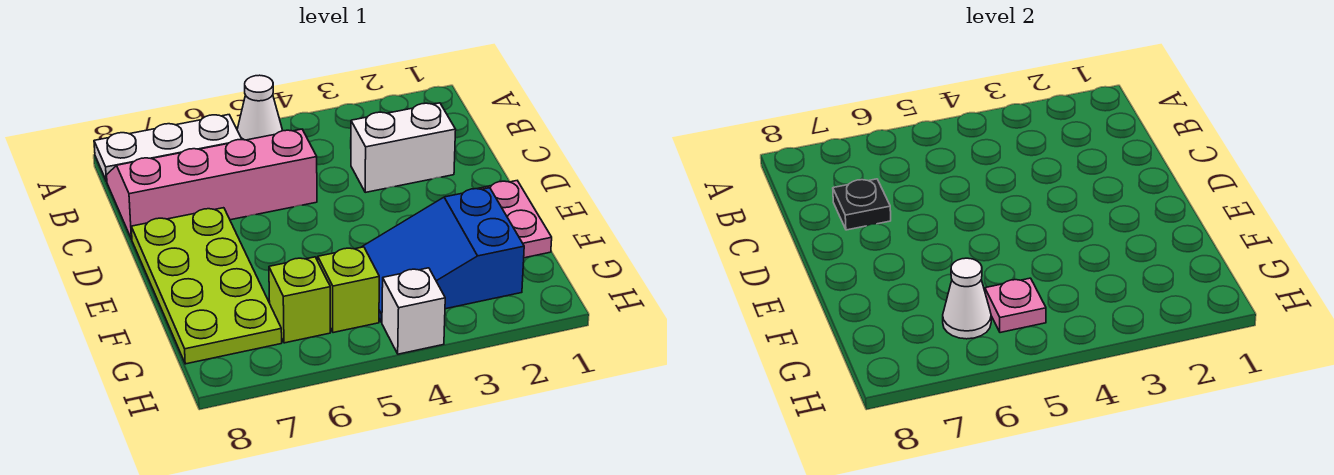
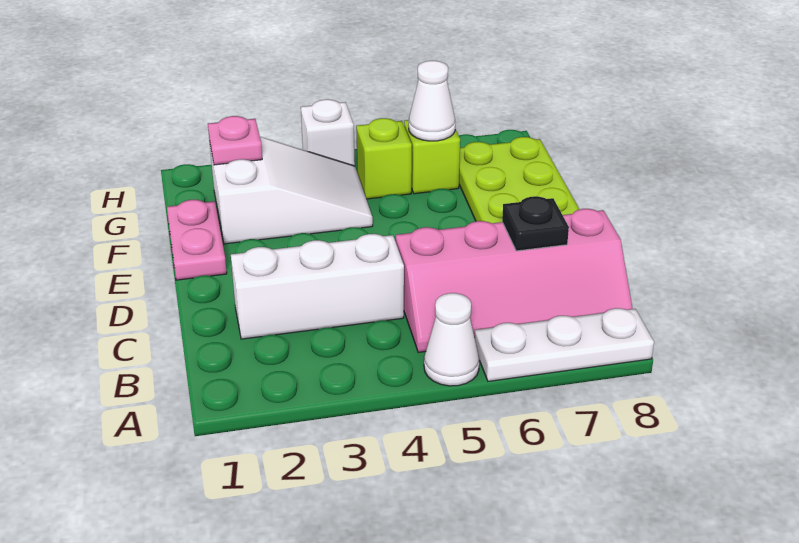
white 1x2 brick [351,103,456,192] -> white 1x3 brick [231,234,404,339]
blue 2x3 slope [362,188,524,322] -> white 2x3 slope [210,137,373,244]
pink 1x1 plate [985,278,1046,333] -> pink 1x1 plate moved to [208,116,262,165]

